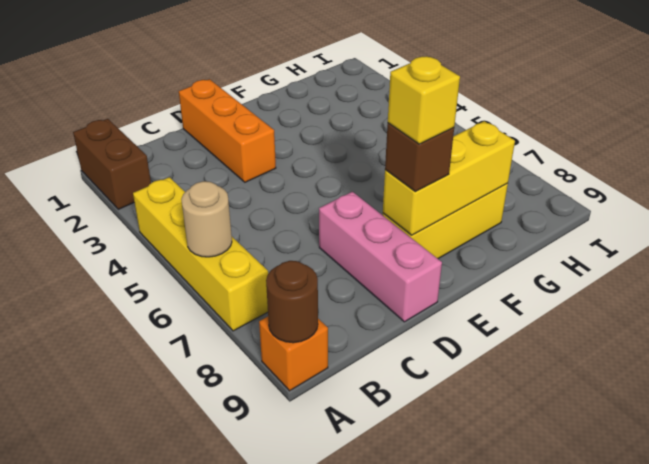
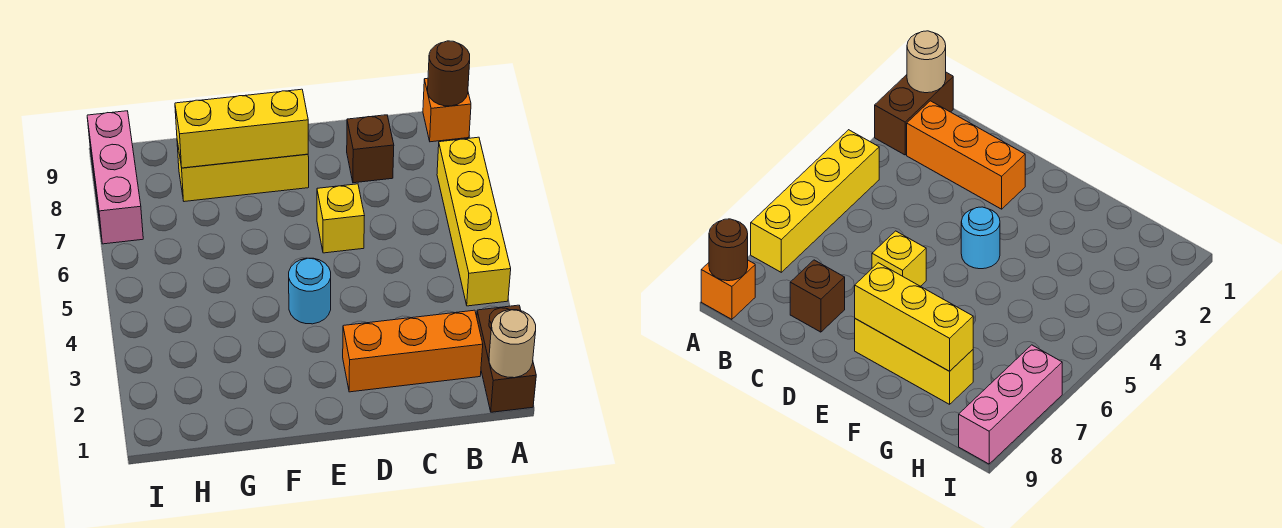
tan 1x1 round brick [181,181,232,257] -> tan 1x1 round brick moved to [489,310,536,378]
orange 1x3 brick [179,79,276,182] -> orange 1x3 brick turned to [343,310,483,392]
pink 1x3 brick [319,192,442,322] -> pink 1x3 brick moved to [87,111,143,244]
none -> cyan 1x1 round brick [289,258,331,324]
brown 1x1 brick [385,123,454,192] -> brown 1x1 brick moved to [347,115,394,183]
yellow 1x1 brick [388,56,460,144] -> yellow 1x1 brick moved to [317,184,364,253]

